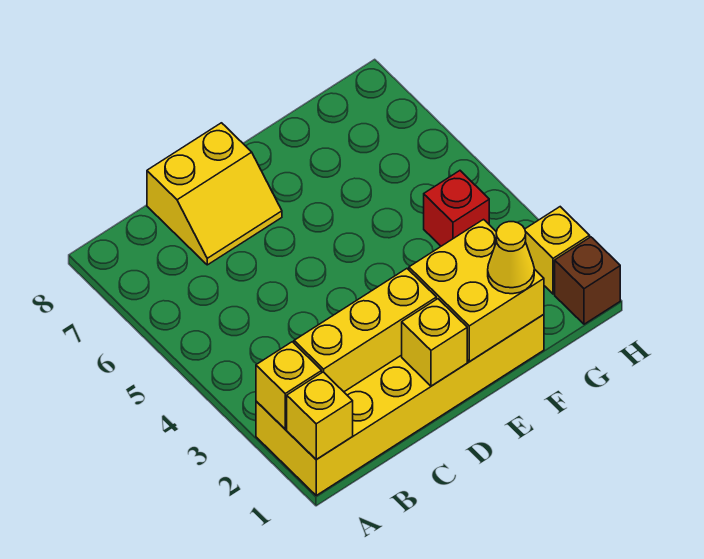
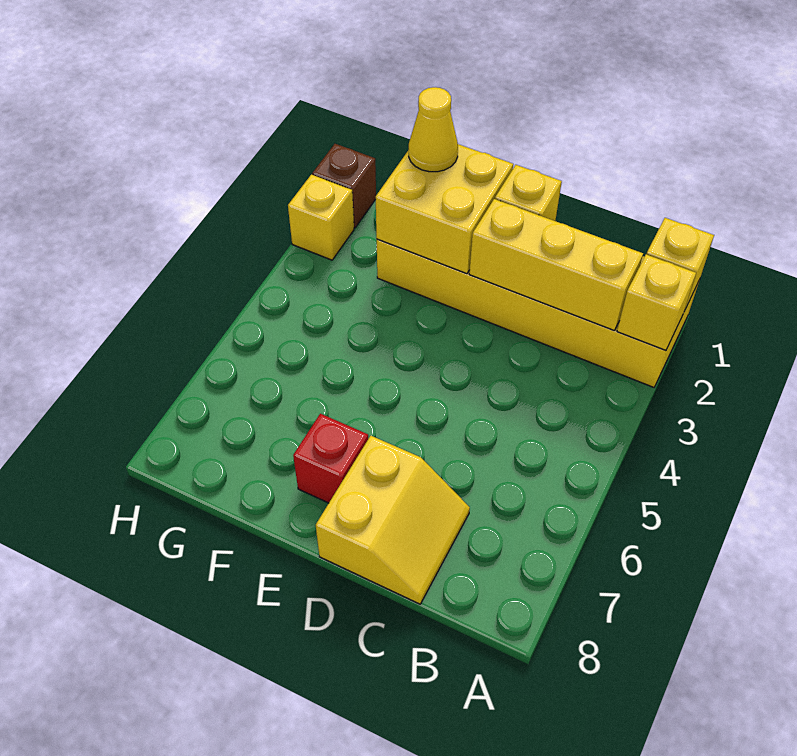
yellow 2x2 slope [147,123,282,265] -> yellow 2x2 slope turned to [316,436,470,604]
red 1x1 brick [424,171,489,246] -> red 1x1 brick moved to [293,414,368,503]

